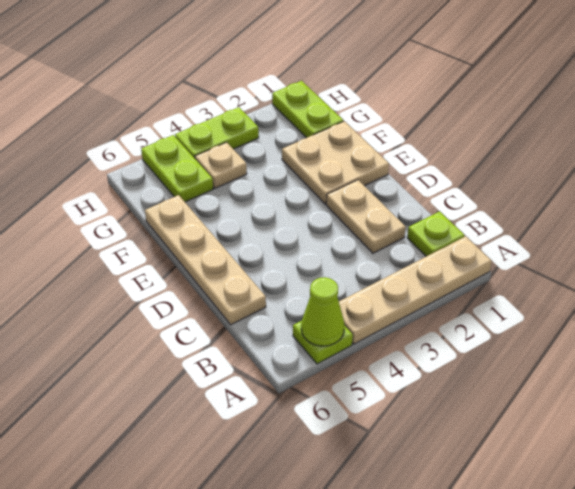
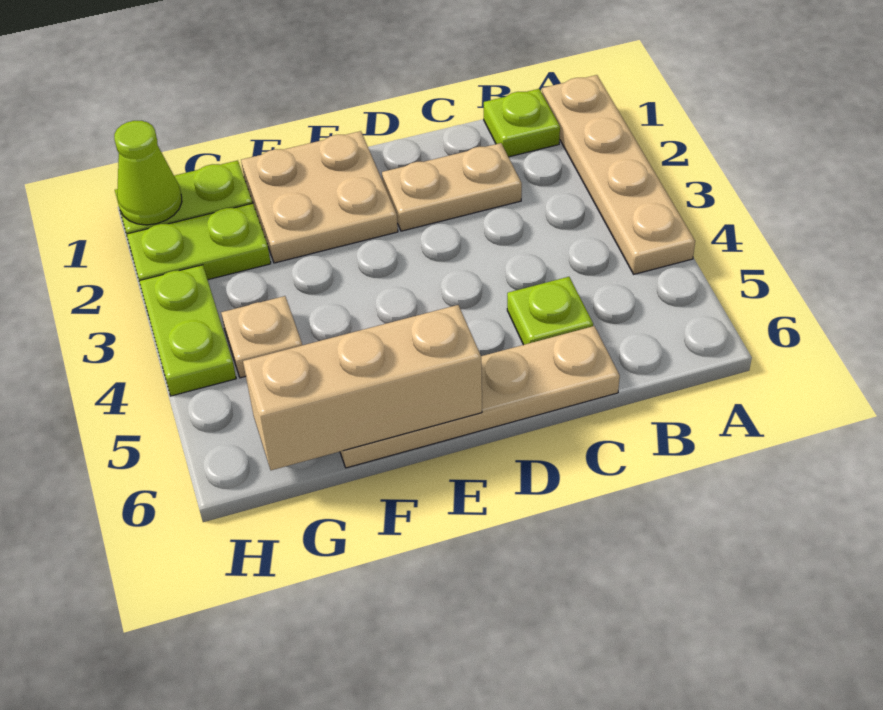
lime 1x1 plate [293,321,353,364] -> lime 1x1 plate moved to [507,277,593,345]
lime 1x1 cone [301,277,344,346] -> lime 1x1 cone moved to [114,121,182,225]
none -> tan 1x3 brick [243,305,482,470]
lime 1x2 plate [141,135,213,202] -> lime 1x2 plate moved to [127,203,271,281]

